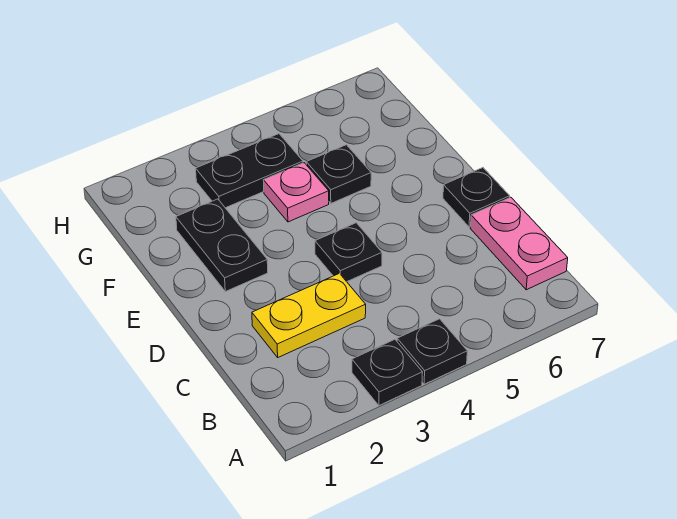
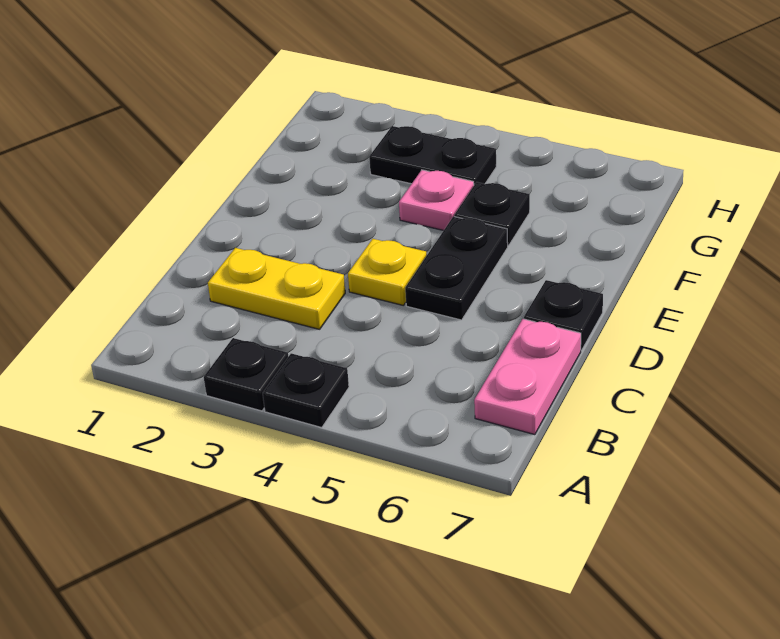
black 1x1 plate [315,223,382,282] -> yellow 1x1 plate [348,239,427,306]
black 1x2 plate [176,199,268,292] -> black 1x2 plate moved to [405,216,508,320]

